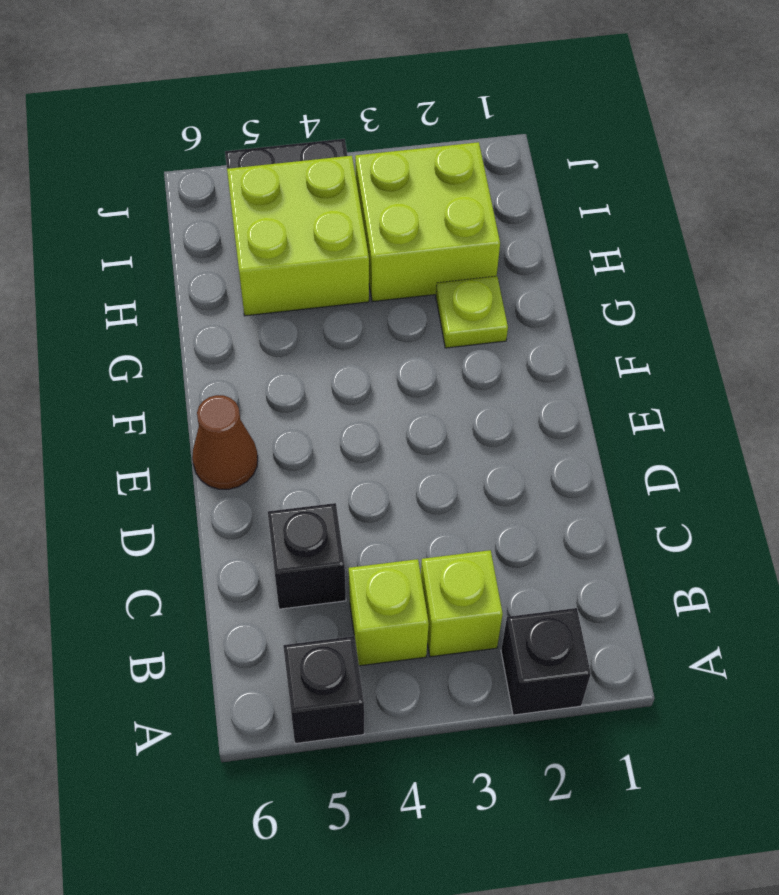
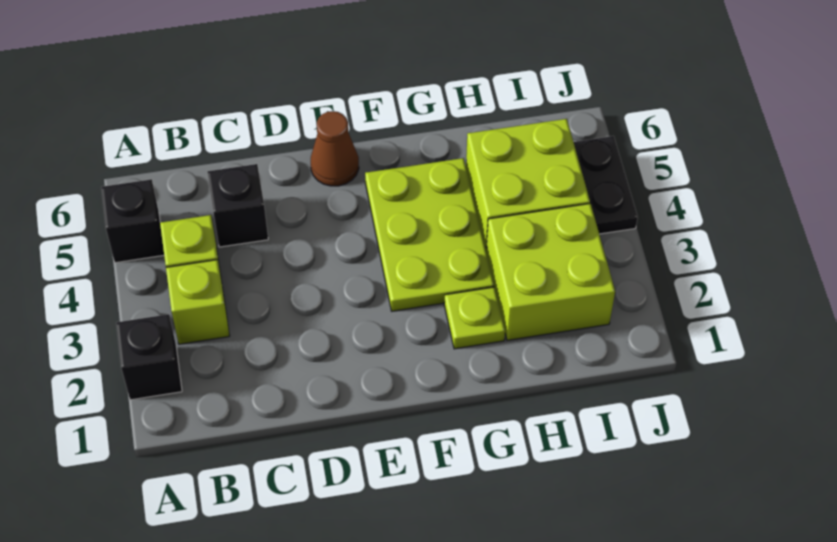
none -> lime 2x3 plate [365,158,494,311]

